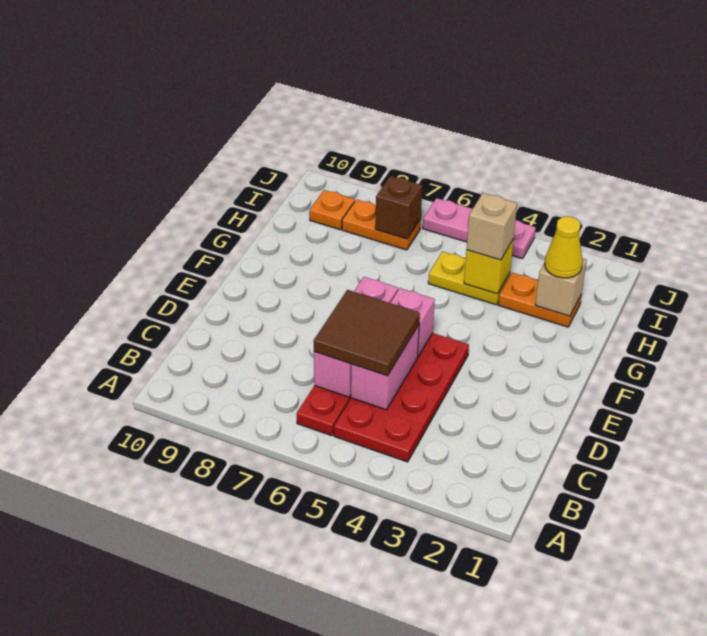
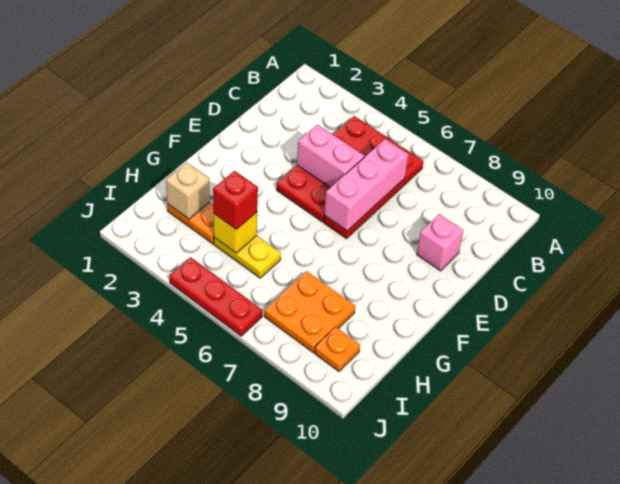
pink 1x2 brick [351,325,419,410] -> pink 1x2 brick turned to [297,125,364,188]
brown 2x2 tile [314,290,420,376] -> none
pink 1x1 brick [391,288,435,356] -> pink 1x1 brick moved to [417,214,463,271]
yellow 1x1 cone [545,216,583,278] -> none
tan 1x1 brick [466,193,517,260] -> red 1x1 brick [213,171,258,230]
orange 1x2 plate [342,200,421,250] -> orange 2x2 plate [264,271,355,352]
brown 1x1 brick [375,176,422,239] -> none
pink 1x3 plate [423,198,536,259] -> red 1x3 plate [170,257,262,336]

